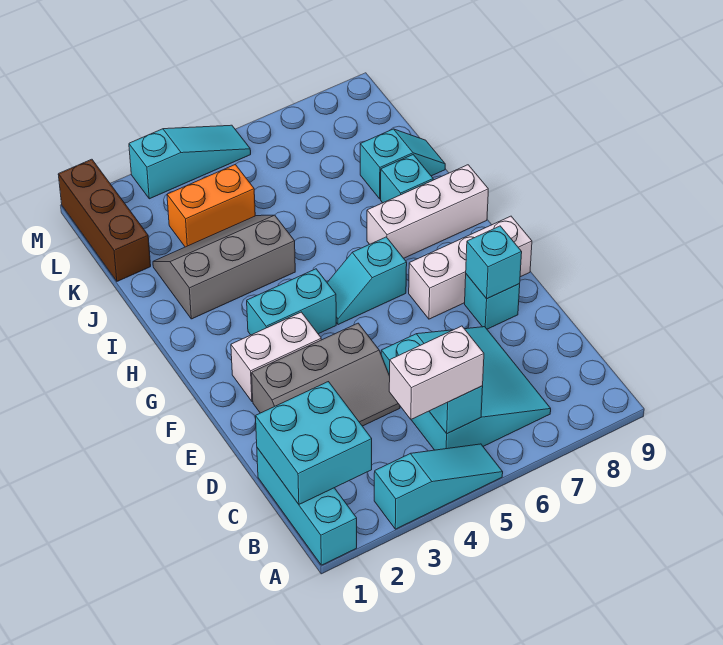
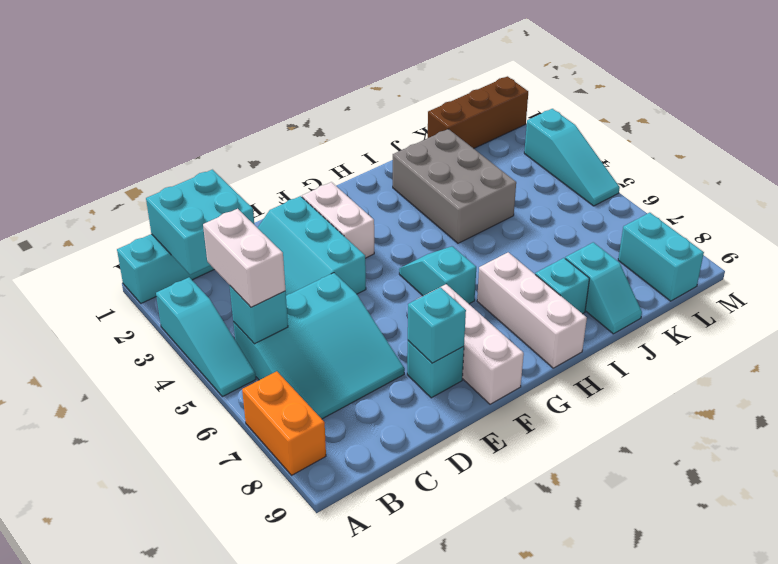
grey 2x3 slope [252,323,400,426] -> cyan 2x3 slope [258,196,366,296]
cyan 1x2 brick [247,269,336,335] -> cyan 1x2 brick moved to [618,213,704,301]
grey 2x3 slope [153,215,295,319] -> grey 2x3 brick [393,129,516,243]
orange 1x2 brick [167,164,255,247] -> orange 1x2 brick moved to [242,371,326,475]

